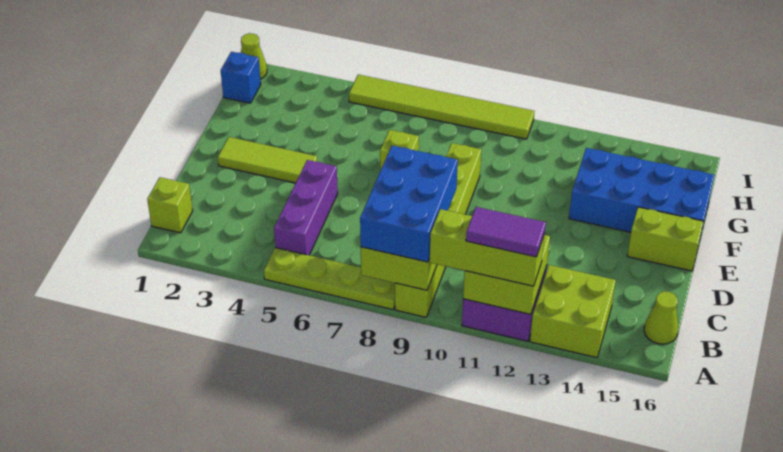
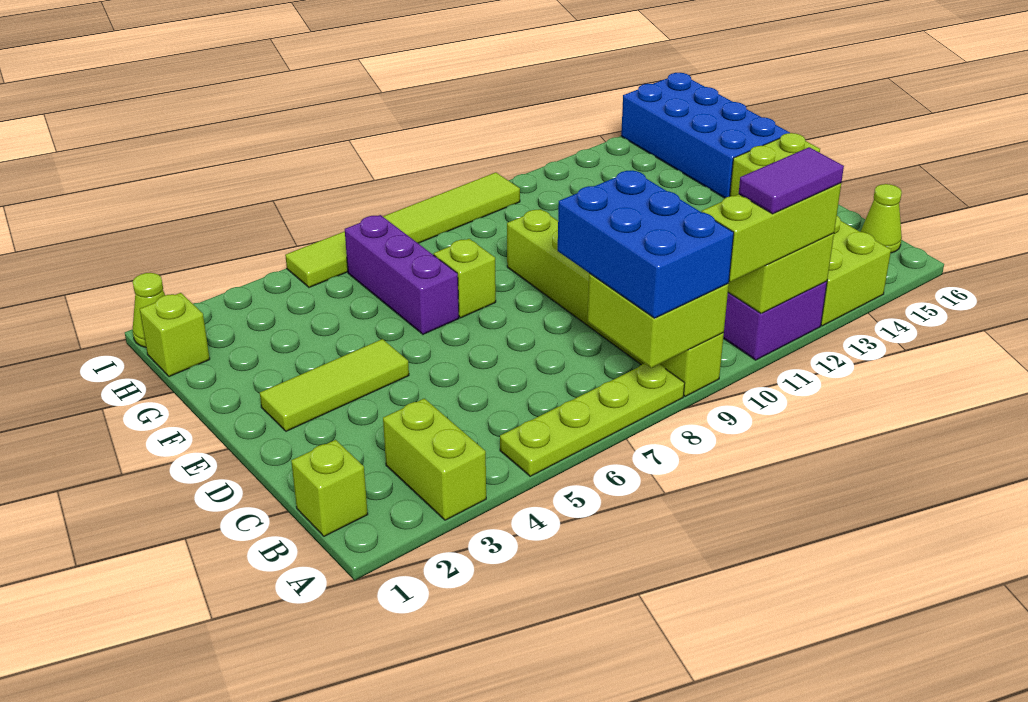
none -> lime 1x2 brick [383,398,486,520]
purple 1x3 brick [274,160,338,255] -> purple 1x3 brick moved to [345,215,459,334]
blue 2x4 brick [569,148,714,237] -> blue 2x4 brick turned to [621,73,790,198]
blue 1x1 brick [221,52,261,103] -> lime 1x1 brick [140,293,210,377]

